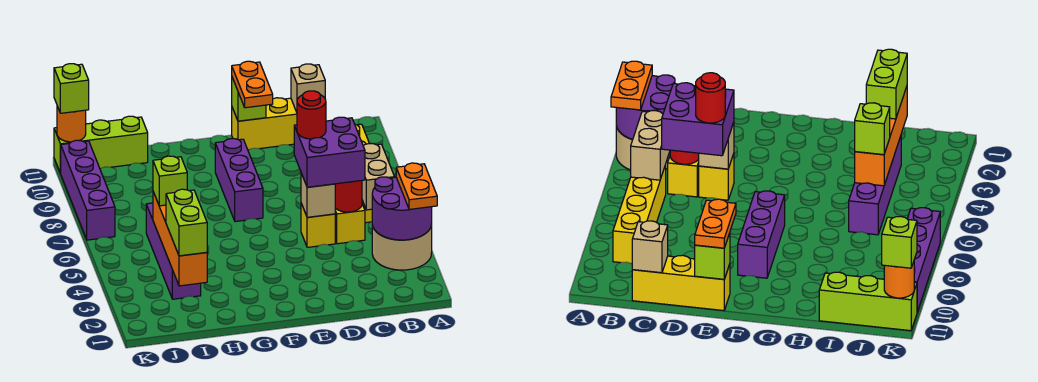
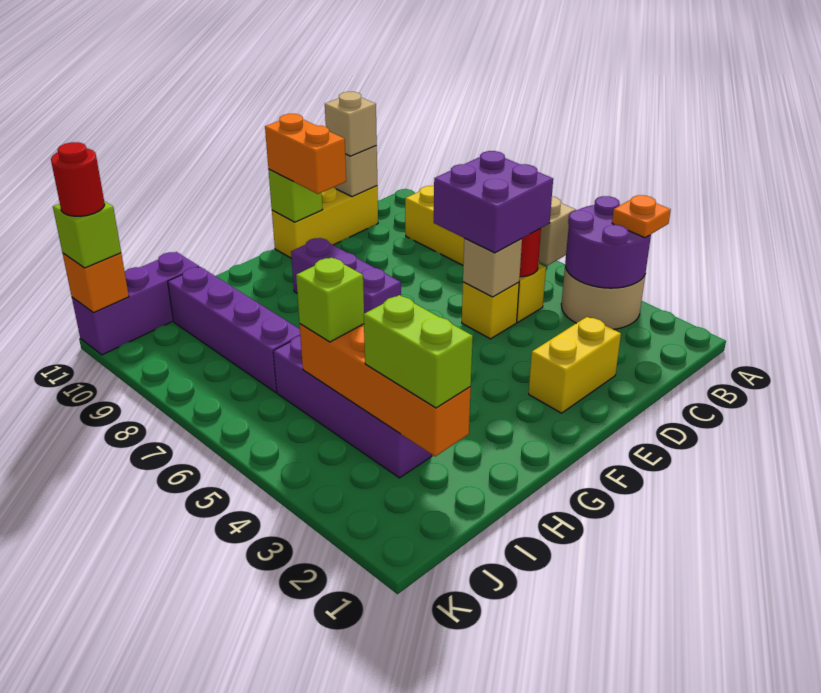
orange 1x2 plate [396,163,437,209] -> orange 1x1 plate [612,195,671,238]
none -> tan 1x1 brick [325,92,377,156]
none -> yellow 1x2 brick [529,317,621,413]
red 1x1 round brick [297,91,326,139] -> red 1x1 round brick moved to [51,142,105,216]
orange 1x2 plate [232,61,273,108] -> orange 1x2 brick [265,114,346,194]
lime 1x3 brick [54,116,148,173] -> purple 1x3 brick [72,252,199,355]
purple 1x4 brick [61,140,115,240] -> purple 1x4 brick moved to [168,267,300,392]
orange 1x1 round brick [57,106,86,142] -> orange 1x1 brick [63,253,129,313]

